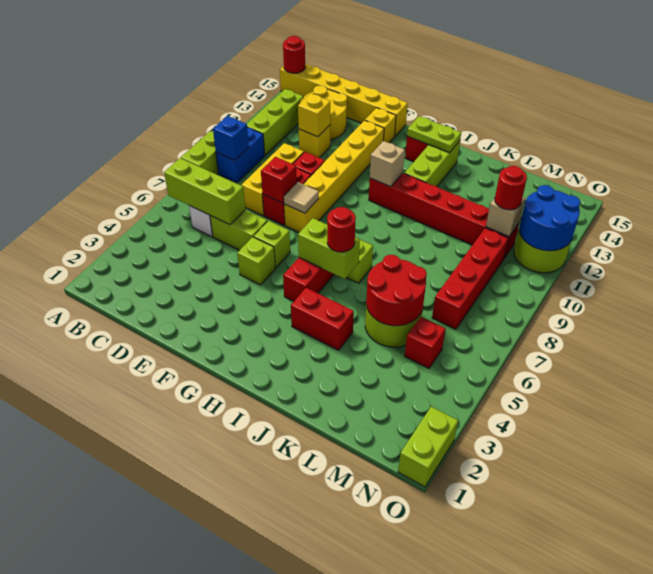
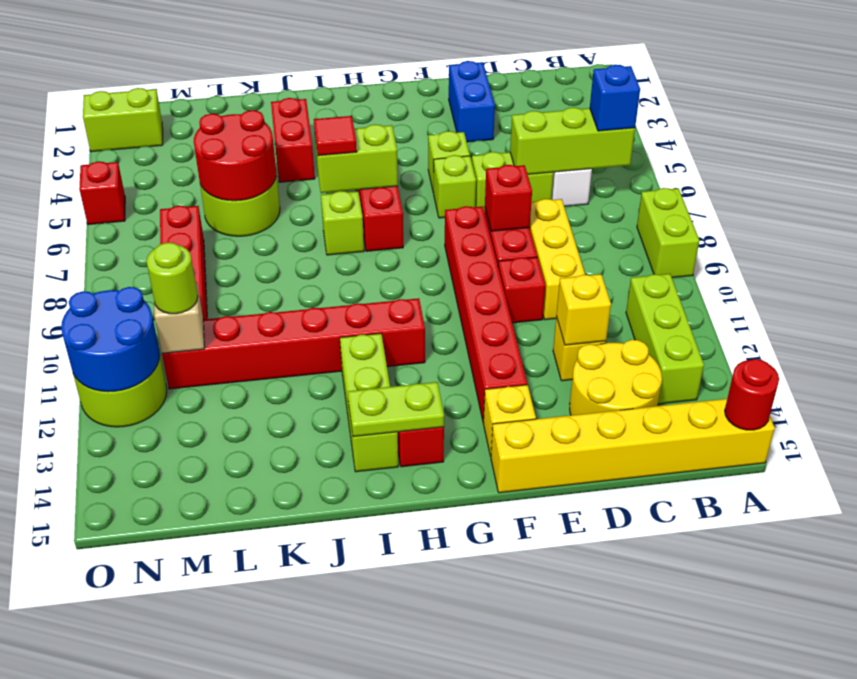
blue 1x2 brick [216,128,265,183] -> blue 1x2 brick moved to [449,61,495,142]
blue 1x1 brick [213,116,249,160] -> blue 1x1 brick moved to [590,65,640,131]
yellow 1x6 brick [284,120,384,232] -> red 1x6 brick [445,206,527,423]
tan 1x1 tile [284,182,319,213] -> none
tan 1x1 brick [370,141,405,187] -> none
red 1x2 brick [291,288,354,350] -> red 1x2 brick turned to [271,98,315,182]
red 1x1 round brick [327,207,356,252] -> red 1x1 tile [314,116,357,156]
red 1x1 brick [405,317,445,368] -> red 1x1 brick moved to [79,162,125,225]
red 1x1 round brick [495,166,527,210] -> lime 1x1 round brick [146,242,198,314]
lime 1x2 brick [398,407,458,487] -> lime 1x2 brick turned to [83,88,163,152]

